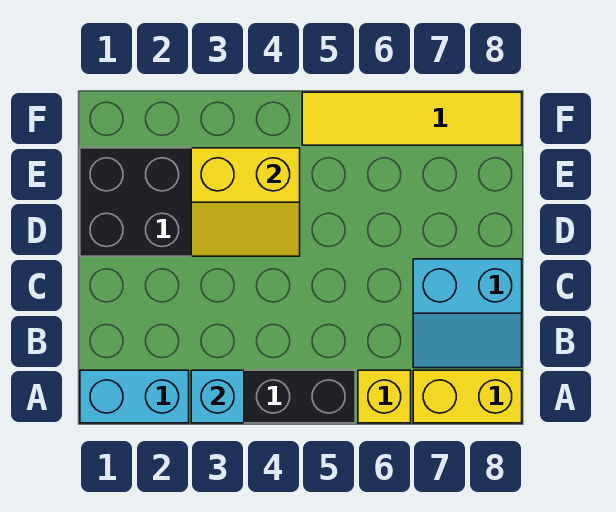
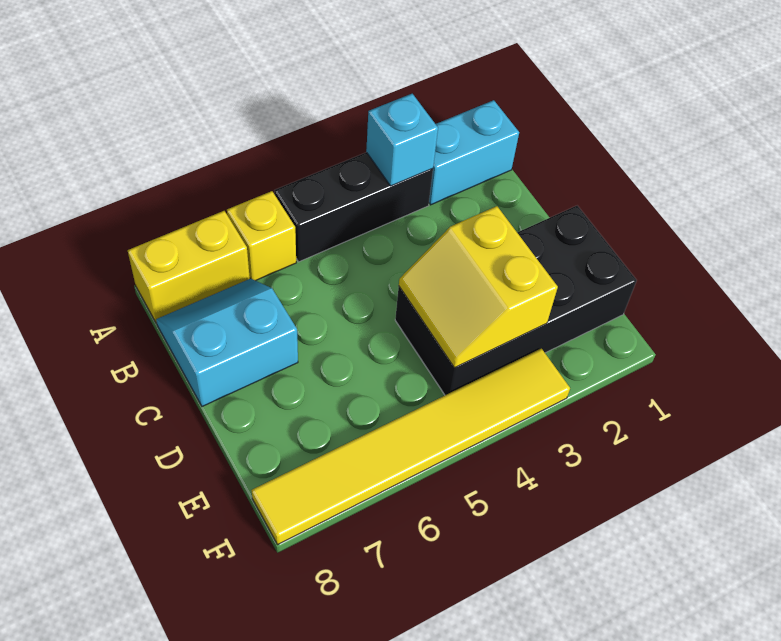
yellow 2x2 slope [191,148,300,256] -> yellow 2x2 slope turned to [399,206,558,368]
yellow 1x4 tile [302,92,522,145] -> yellow 1x6 tile [252,349,570,545]

